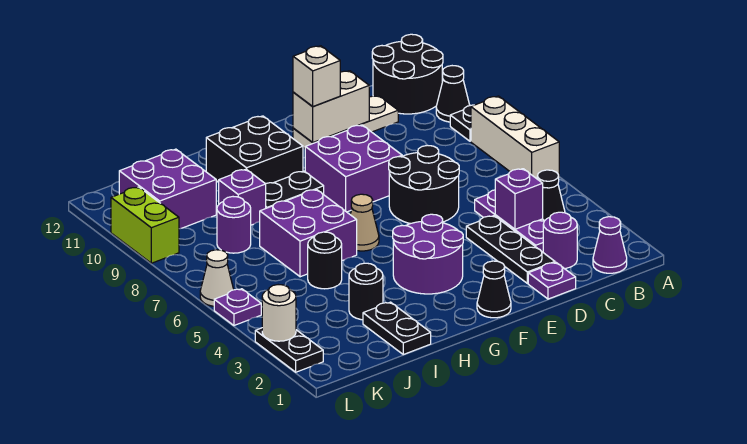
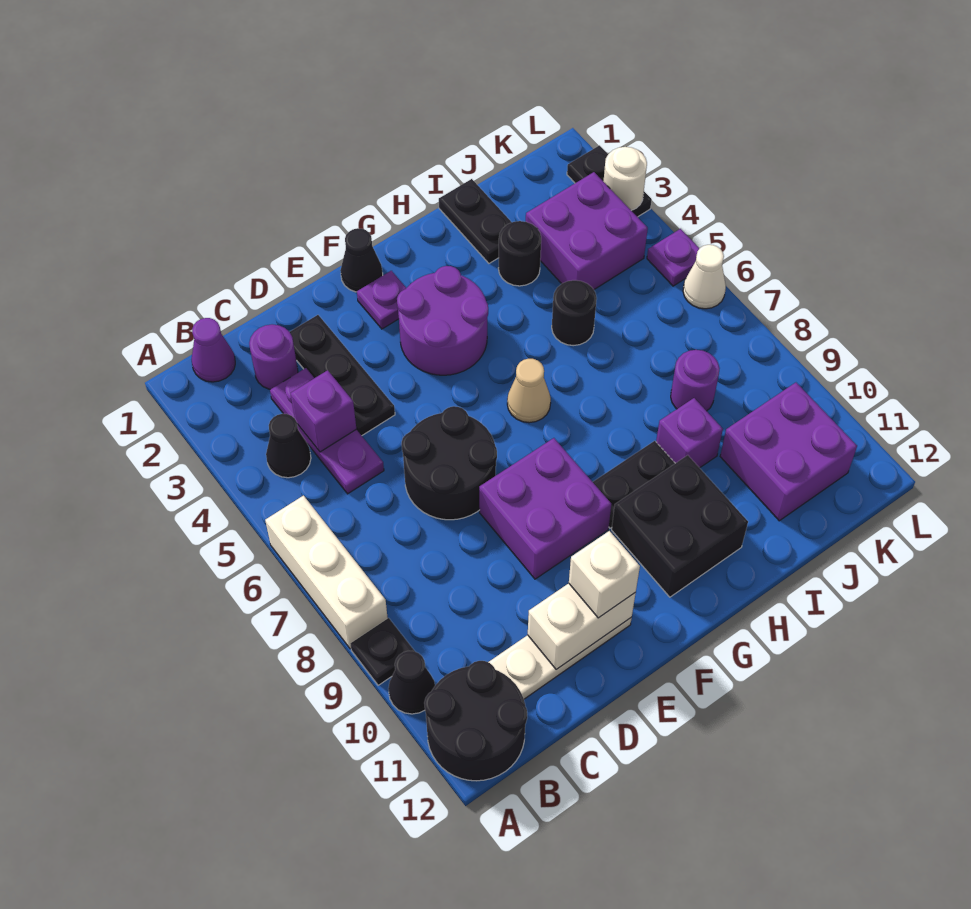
purple 1x1 plate [528,262,576,299] -> purple 1x1 plate moved to [357,271,406,329]
purple 2x2 brick [260,189,357,277] -> purple 2x2 brick moved to [526,172,648,290]
lime 1x2 brick [111,187,179,263] -> none

